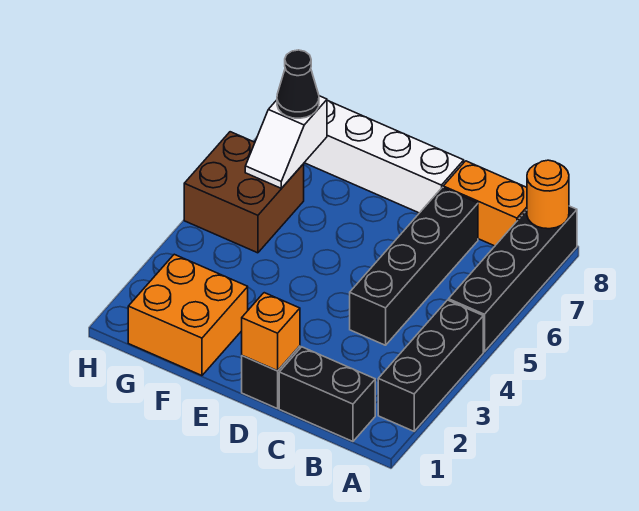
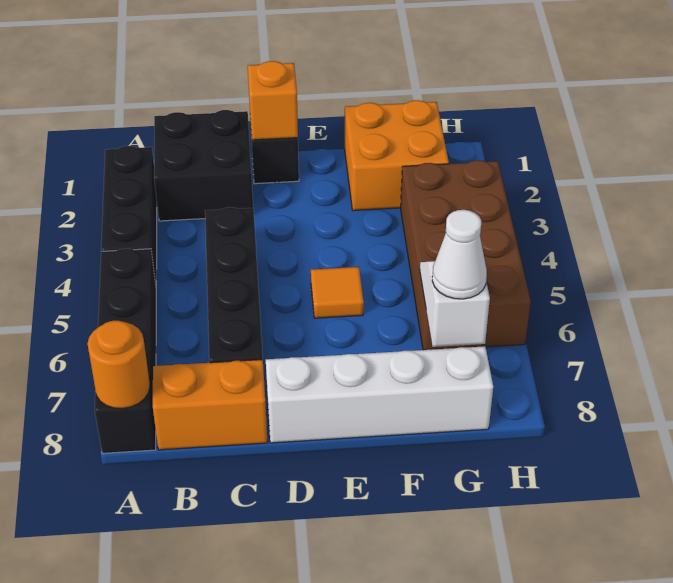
black 1x2 brick [279,347,375,441] -> black 2x2 brick [154,110,253,221]
none -> orange 1x1 tile [311,267,364,318]
brown 2x2 brick [184,132,304,253] -> brown 2x4 brick [401,160,531,350]
black 1x1 cone [277,50,319,118] -> white 1x1 cone [432,210,487,299]

